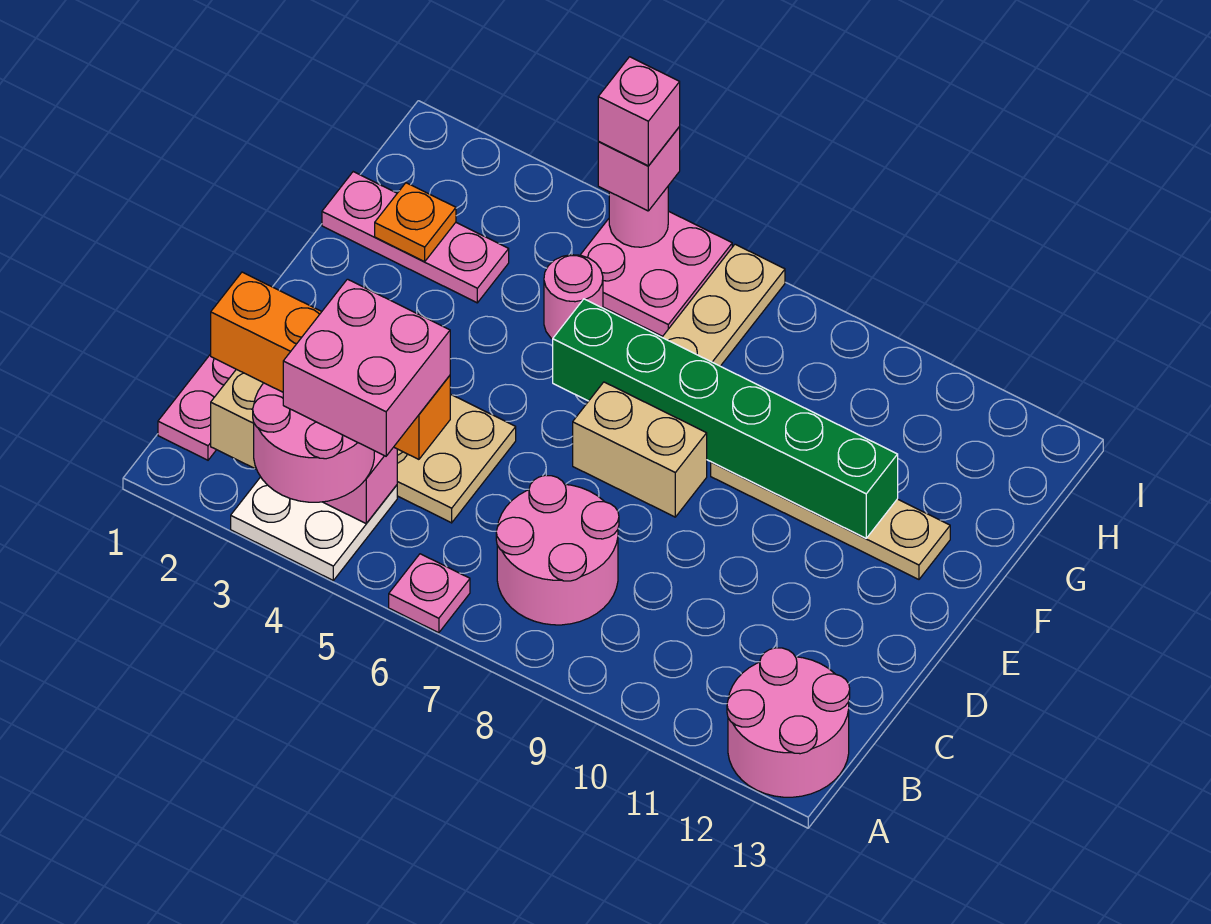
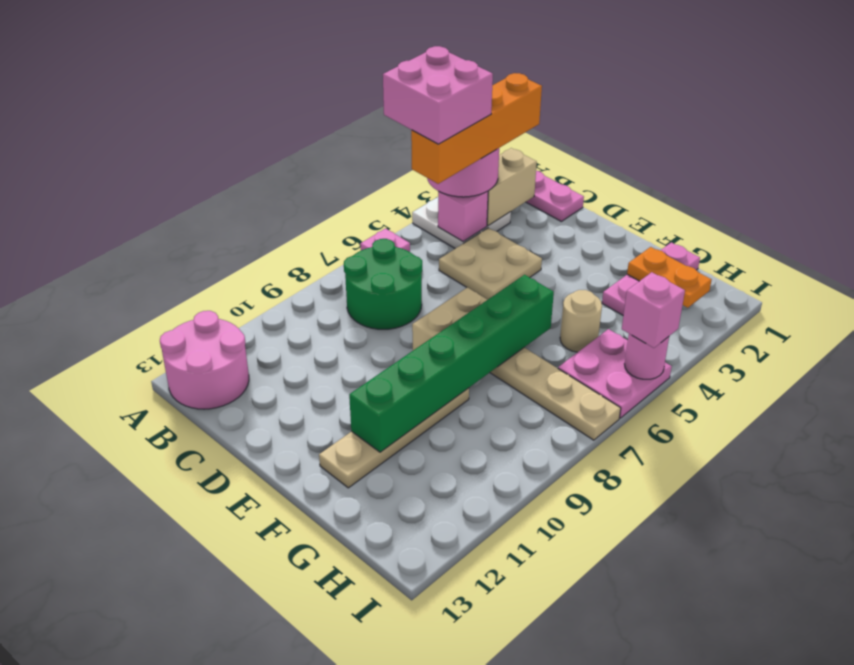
pink 2x2 round brick [496,475,619,625] -> green 2x2 round brick [344,239,422,329]
orange 1x1 plate [375,183,456,262] -> orange 1x2 plate [627,247,711,308]
pink 1x1 round brick [544,255,603,339] -> tan 1x1 round brick [560,290,602,352]
pink 1x1 brick [598,57,680,166] -> none

